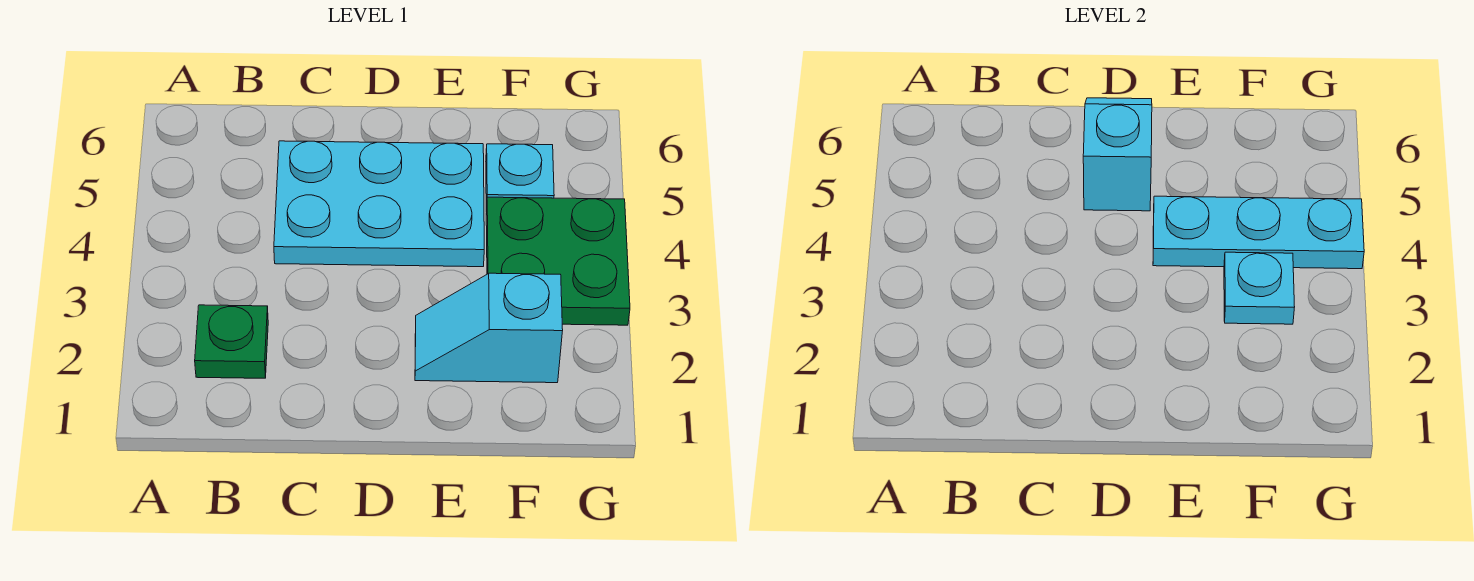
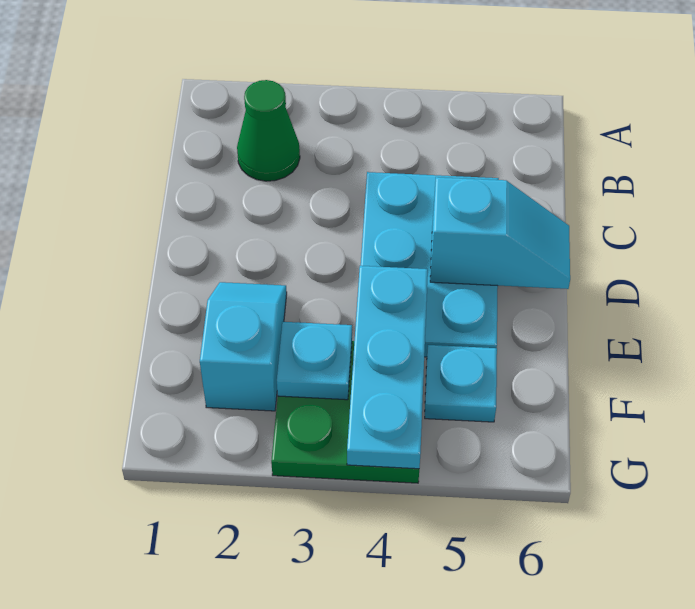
green 1x1 plate [195,305,268,378] -> green 1x1 cone [237,80,300,181]

